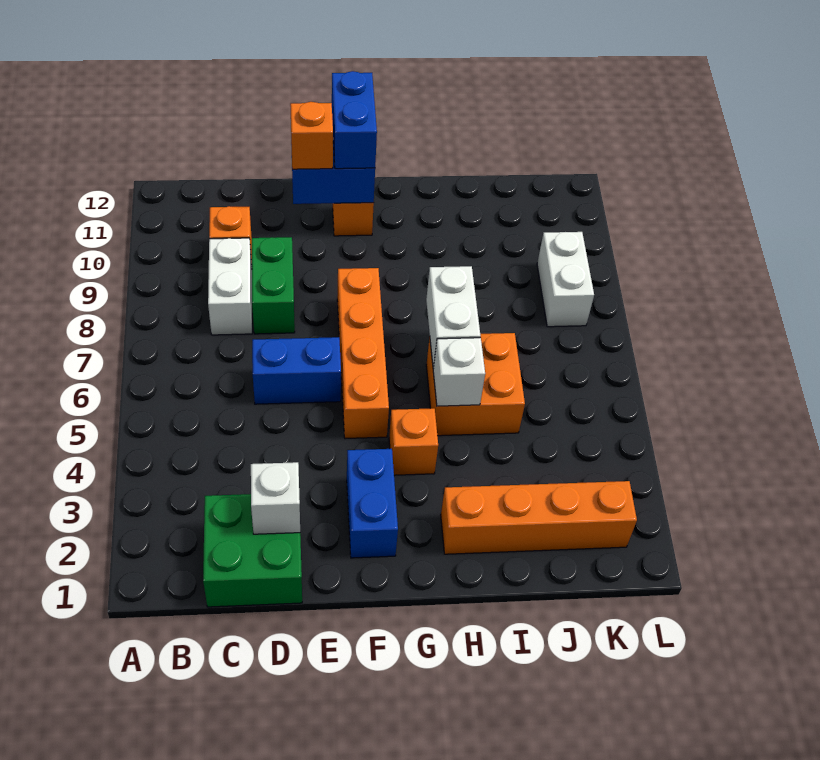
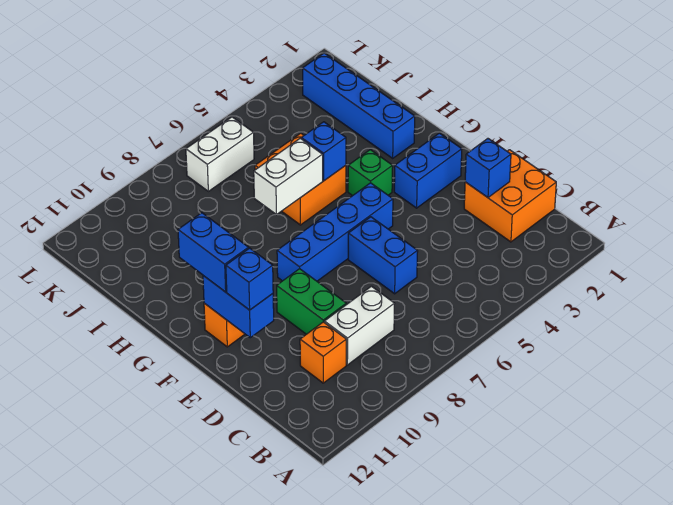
green 2x2 brick [203,494,302,607] -> orange 2x2 brick [464,150,556,242]
white 1x1 brick [251,462,300,534] -> blue 1x1 brick [465,139,511,197]
green 1x2 brick [252,237,295,334] -> green 1x2 brick turned to [277,269,346,334]
orange 1x1 brick [290,102,333,169] -> blue 1x1 brick [226,248,273,310]
orange 1x4 brick [337,268,389,439] -> blue 1x4 brick [277,183,393,281]
blue 1x2 brick [332,71,377,169] -> blue 1x2 brick turned to [178,213,249,292]
orange 1x1 brick [389,408,438,475] -> green 1x1 brick [348,150,393,196]
orange 1x4 brick [441,481,637,554] -> blue 1x4 brick [303,53,415,158]
white 1x1 brick [433,338,485,406] -> blue 1x1 brick [301,122,346,181]
white 1x2 brick [537,232,594,327] -> white 1x2 brick moved to [186,117,254,191]

